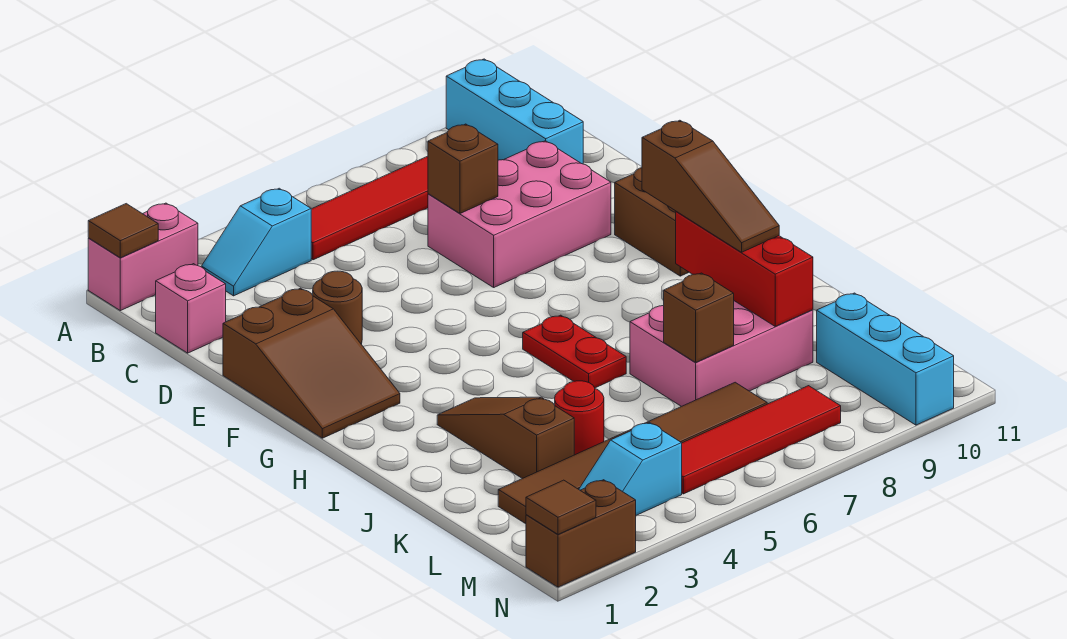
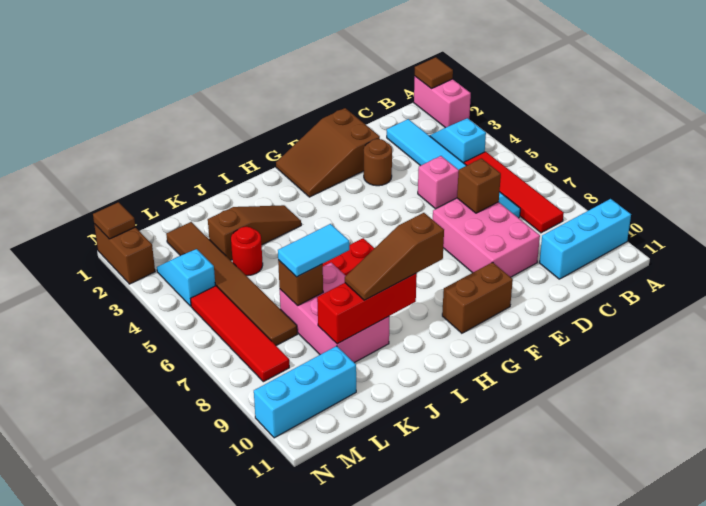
pink 1x1 brick [156,264,226,353] -> pink 1x1 brick moved to [418,156,459,209]
none -> cyan 1x6 tile [387,119,520,218]
none -> cyan 1x2 tile [278,224,349,277]

